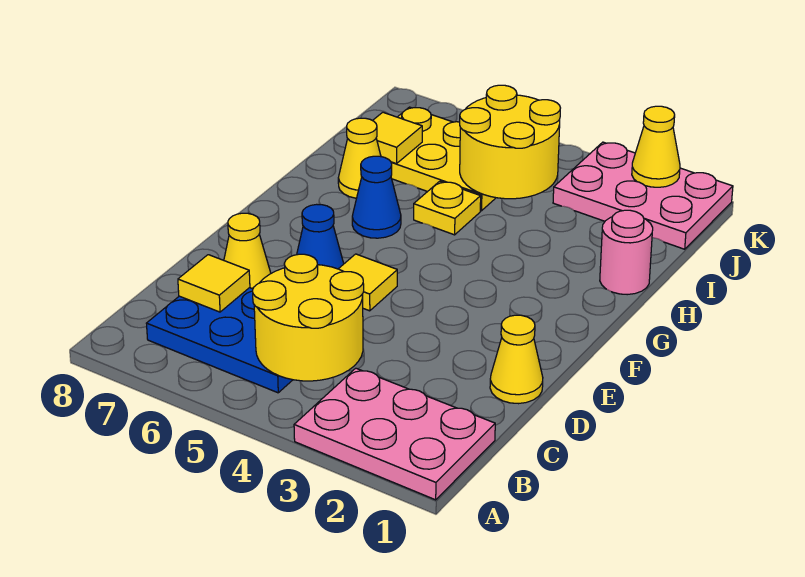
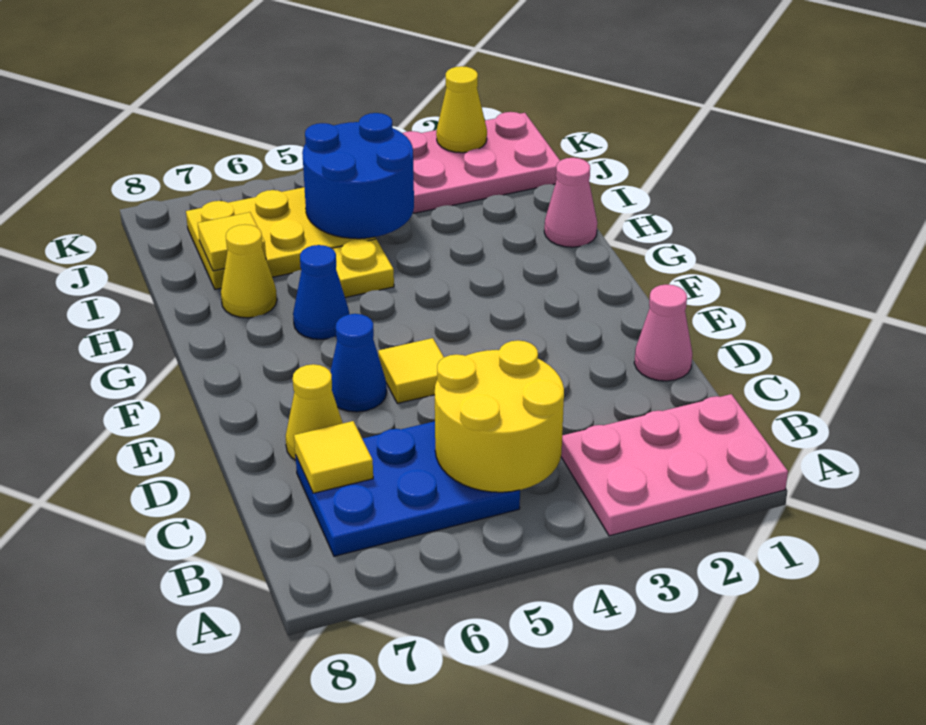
yellow 1x1 cone [490,315,543,404] -> pink 1x1 cone [634,285,692,381]
pink 1x1 round brick [600,210,653,295] -> pink 1x1 cone [544,158,597,247]
yellow 2x2 round brick [460,85,560,199] -> blue 2x2 round brick [302,113,414,239]

